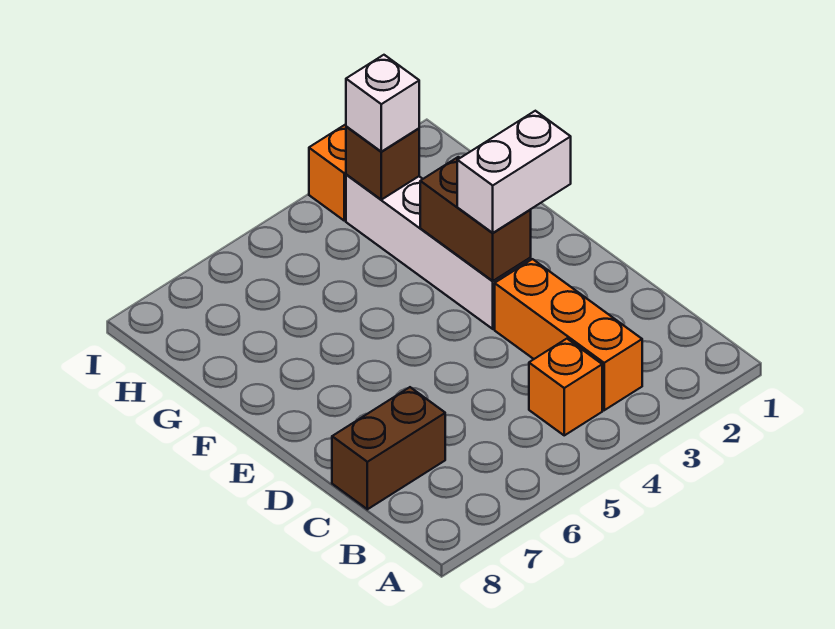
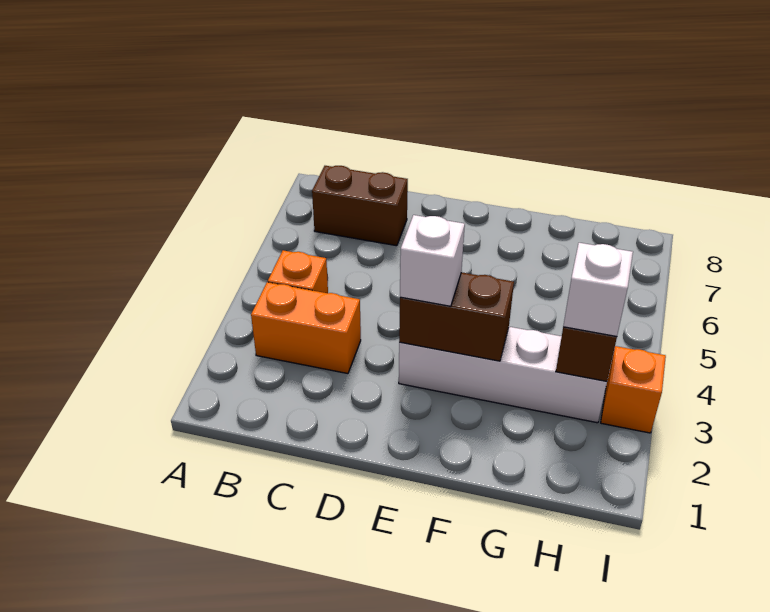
orange 1x3 brick [495,259,642,410] -> orange 1x2 brick [251,282,361,374]
brown 1x2 brick [332,387,445,509] -> brown 1x2 brick turned to [312,166,408,246]
white 1x2 brick [457,111,571,233] -> white 1x1 brick [400,215,465,306]

